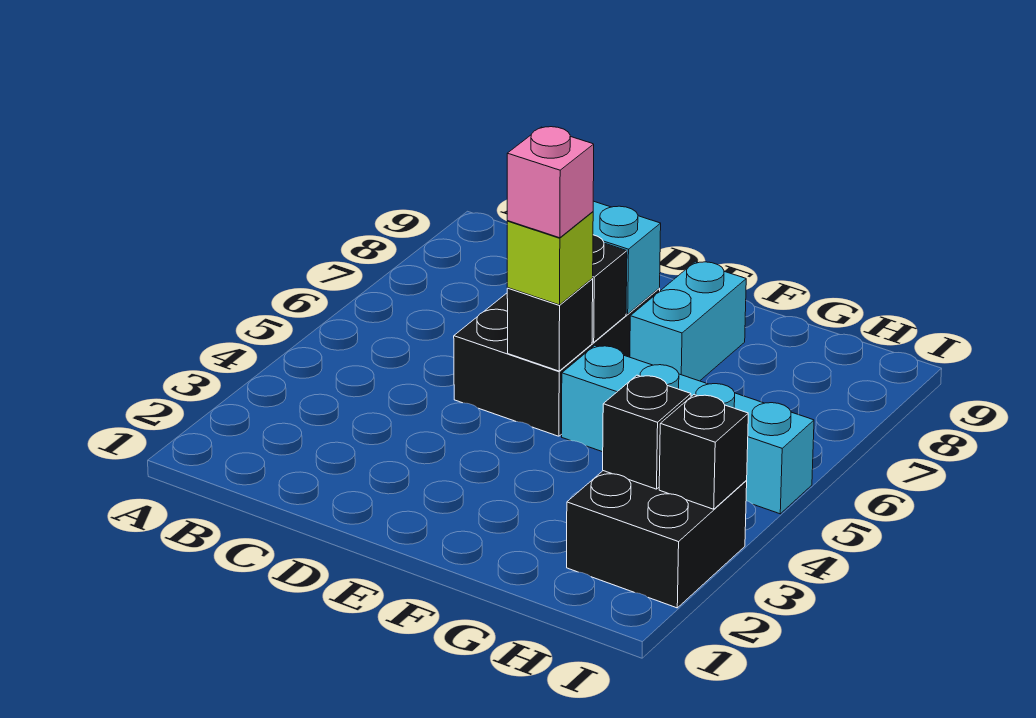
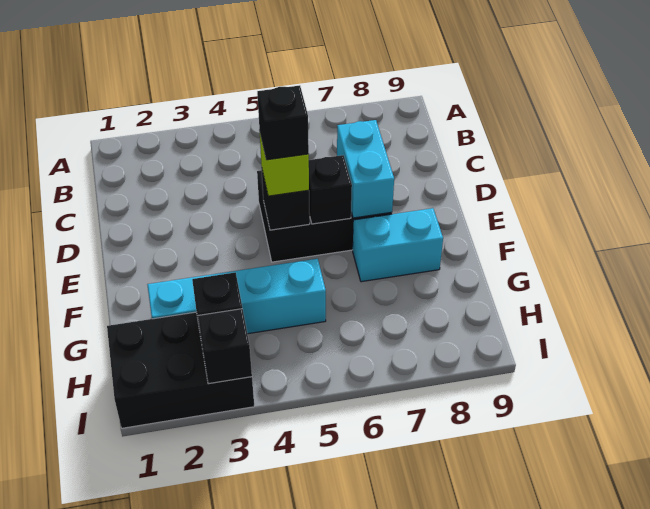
pink 1x1 brick [507,127,594,238] -> black 1x1 brick [257,85,309,160]
cyan 1x4 brick [562,346,814,514] -> cyan 1x4 brick turned to [147,259,326,334]
black 2x2 brick [567,471,747,608] -> black 2x3 brick [107,312,254,428]

